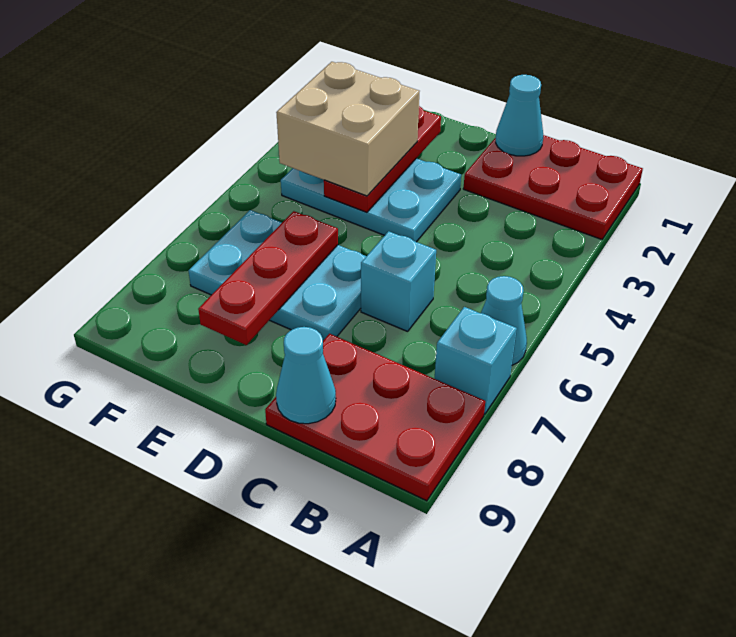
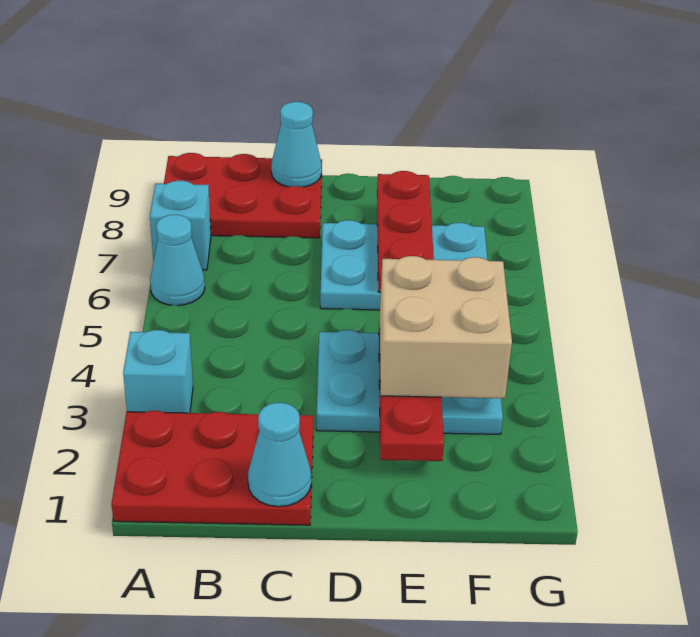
cyan 1x1 brick [361,231,436,331] -> cyan 1x1 brick moved to [123,330,193,413]

